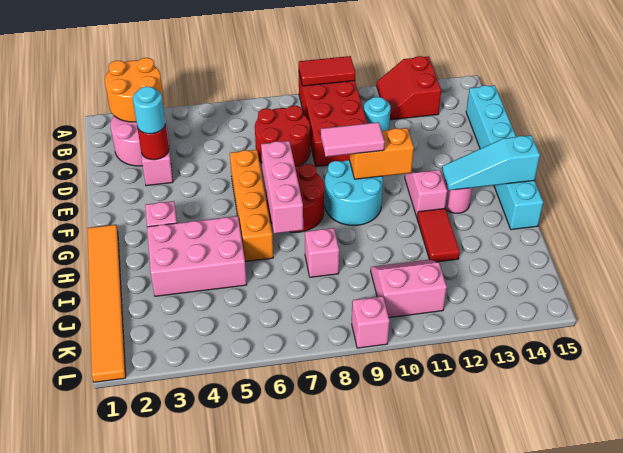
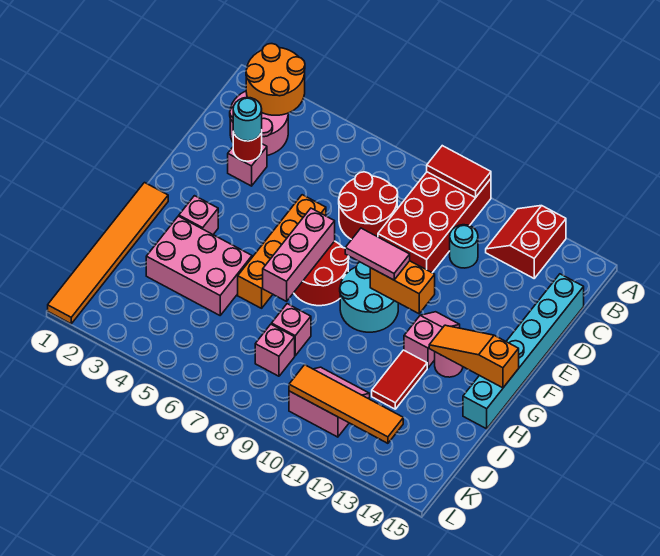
cyan 1x3 slope [442,135,540,190] -> orange 1x3 slope [429,325,519,388]
none -> orange 1x4 tile [289,365,403,443]
pink 1x1 brick [352,296,390,348] -> pink 1x1 brick moved to [255,324,295,376]

